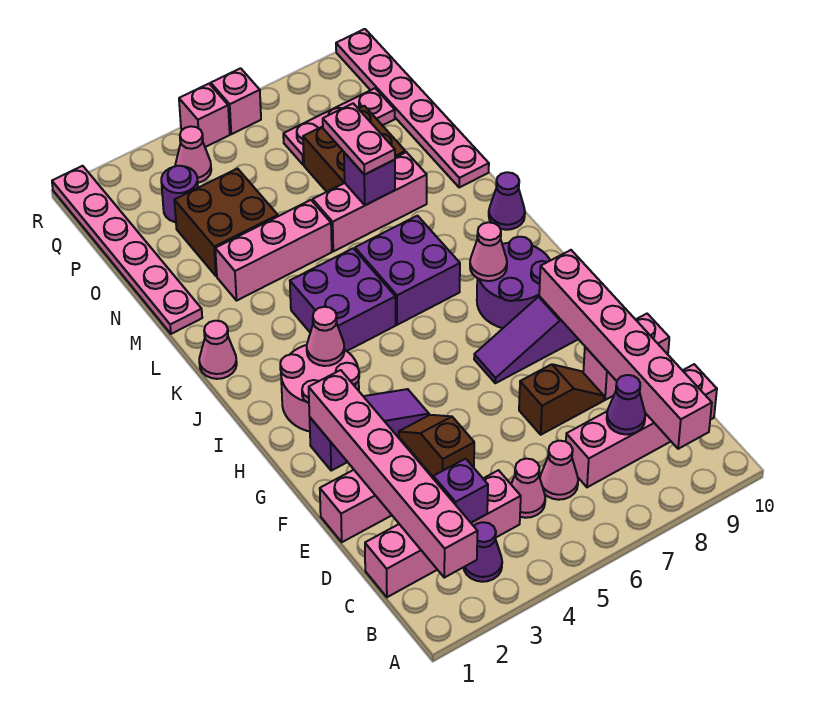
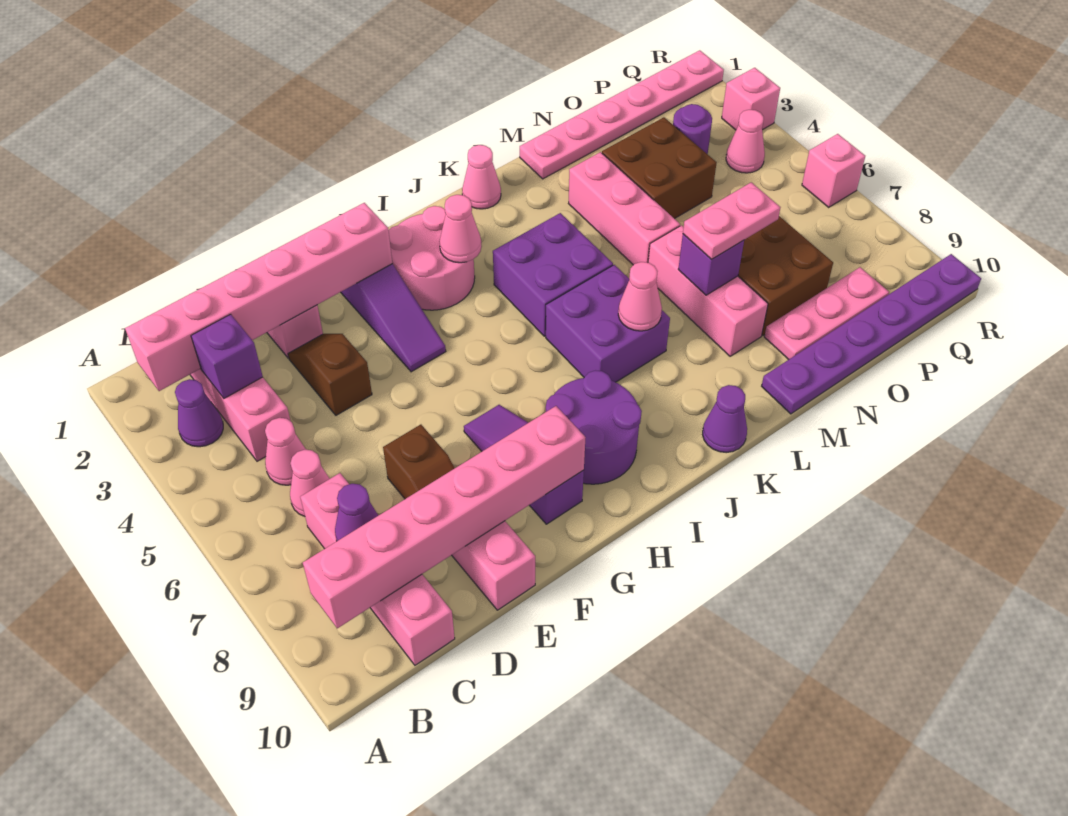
brown 1x2 slope [399,415,474,477] -> brown 1x2 slope turned to [288,334,372,415]
pink 1x1 cone [470,222,507,281] -> pink 1x1 cone moved to [618,262,662,331]
pink 1x6 plate [336,29,489,187] -> purple 1x6 plate [762,254,981,414]
pink 1x3 plate [283,88,395,165] -> pink 1x3 plate turned to [764,267,889,360]
pink 1x1 brick [179,84,230,147] -> pink 1x1 brick moved to [722,68,780,130]

